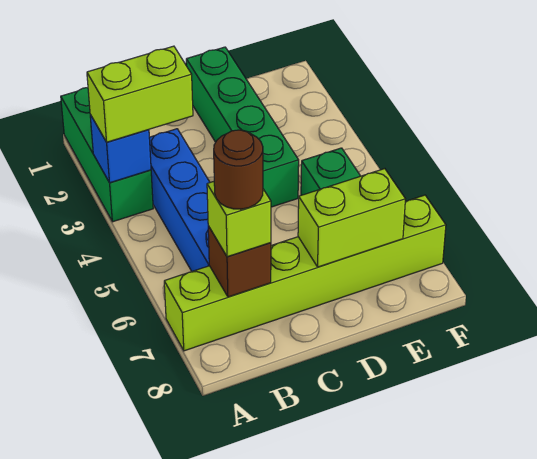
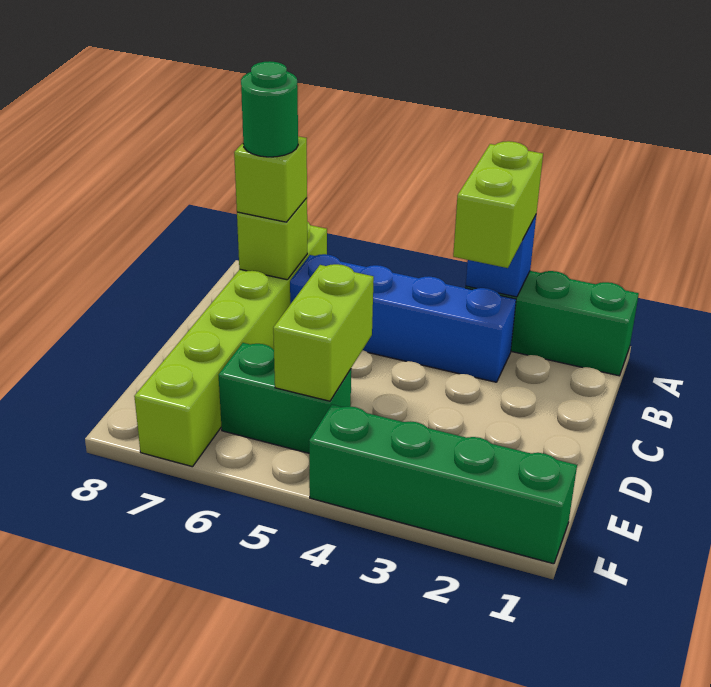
brown 1x1 brick [208,226,271,297] -> lime 1x1 brick [237,198,307,280]
brown 1x1 round brick [214,130,263,209] -> green 1x1 round brick [241,61,298,157]
green 1x4 brick [186,47,299,207] -> green 1x4 brick moved to [309,405,577,564]
lime 1x2 brick [298,169,405,267] -> lime 1x2 brick moved to [273,264,374,401]

